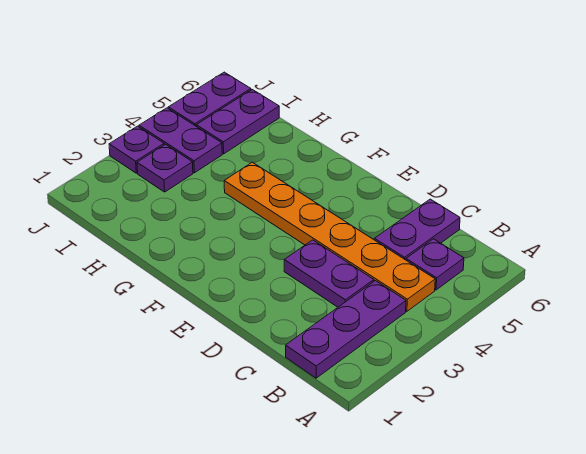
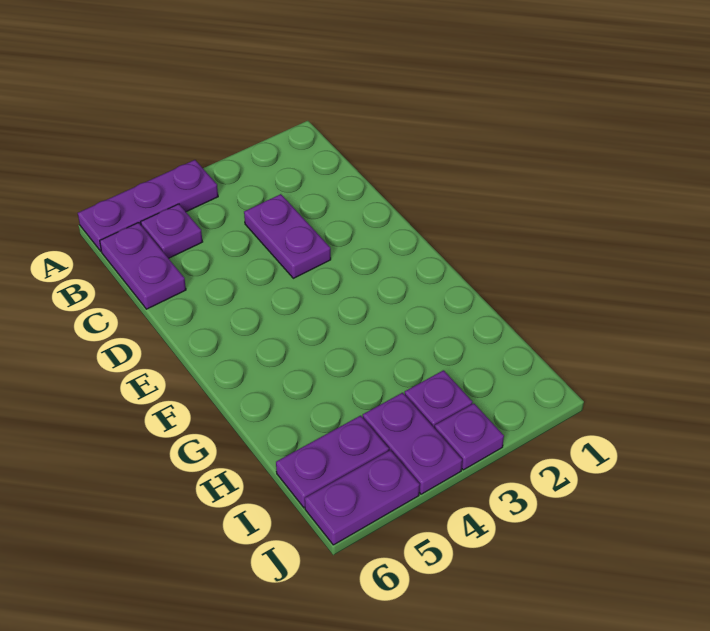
purple 1x3 plate [286,281,406,378] -> purple 1x3 plate moved to [78,160,218,251]
orange 1x6 plate [224,162,435,311] -> none
purple 1x2 plate [374,199,460,260] -> purple 1x2 plate turned to [100,223,186,309]

